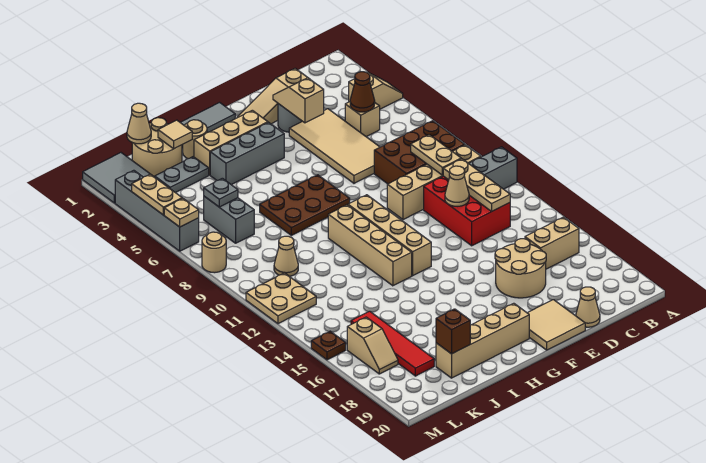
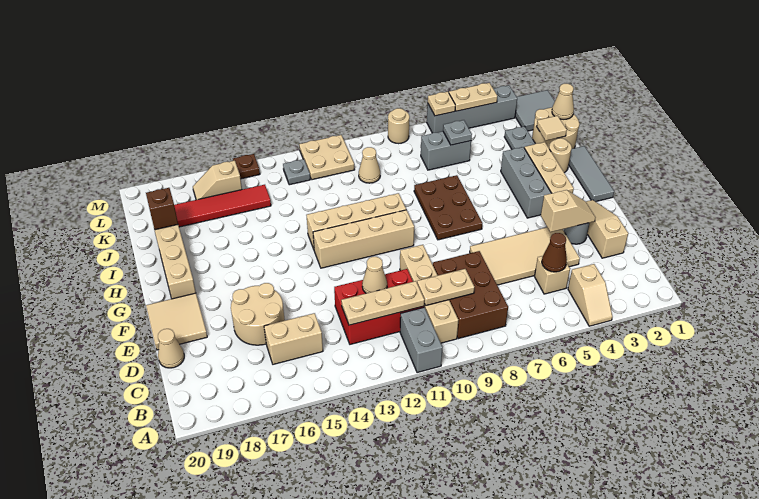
tan 1x2 brick [525,217,579,269] -> tan 1x2 brick turned to [264,313,323,364]
none -> grey 1x1 plate [283,159,310,185]

